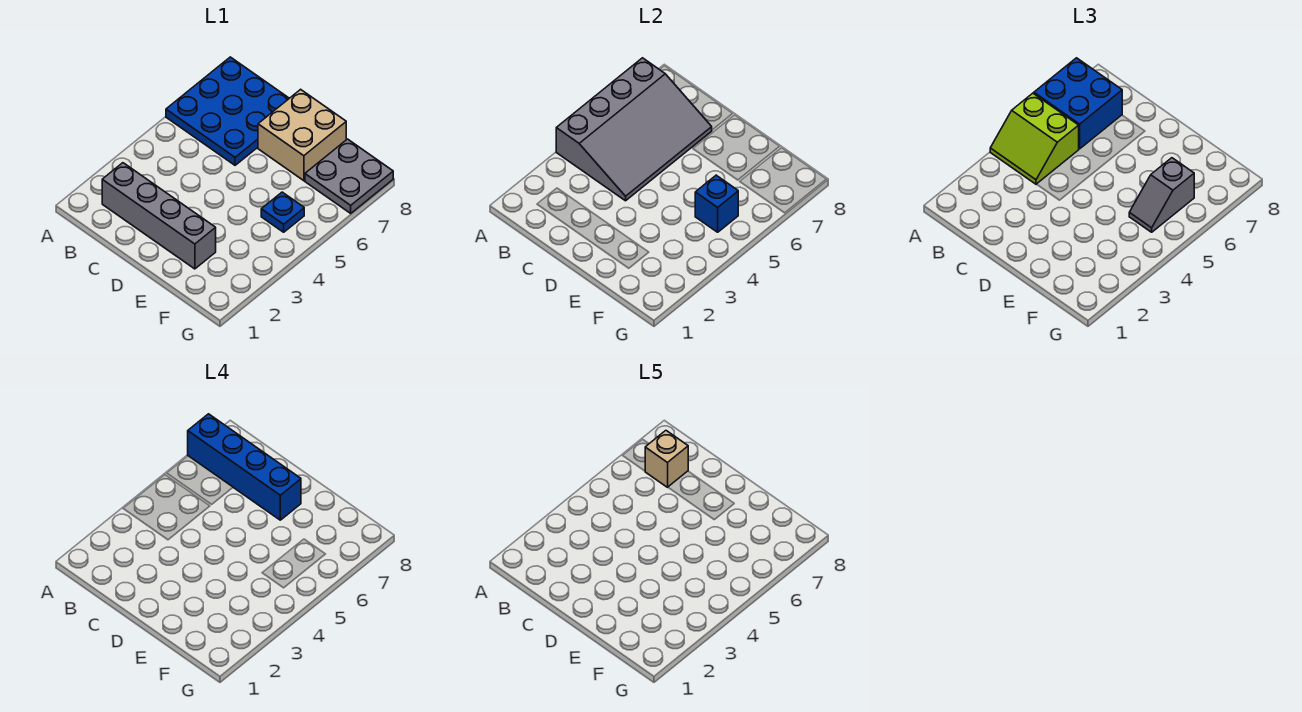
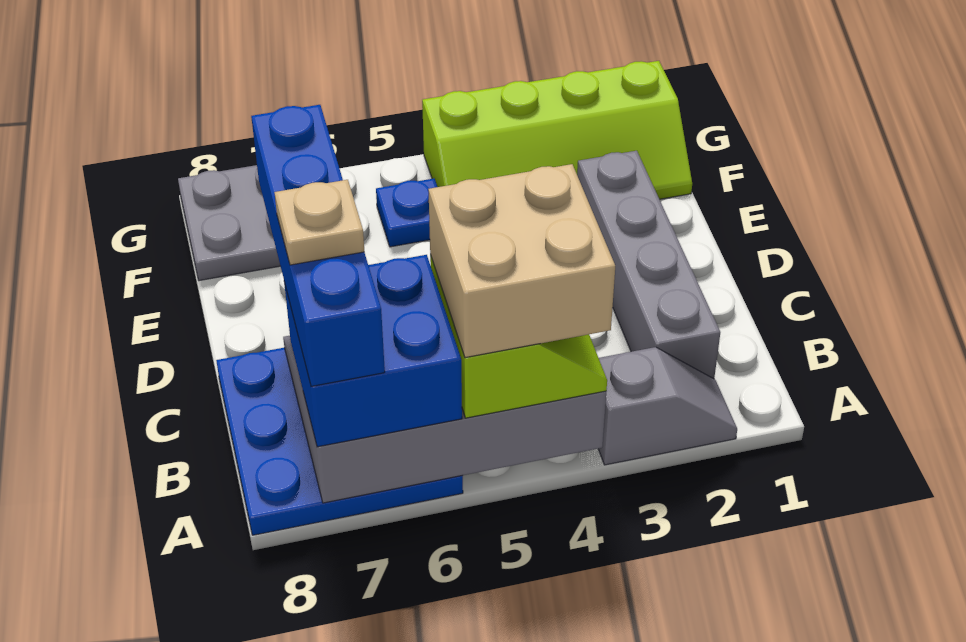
tan 1x1 brick [645,431,688,487] -> tan 1x1 plate [274,180,364,265]
tan 2x2 brick [258,89,346,181] -> tan 2x2 brick moved to [428,164,615,358]
none -> lime 2x4 slope [422,61,692,199]
blue 1x1 brick [695,175,738,232] -> none
grey 1x2 slope [1129,158,1194,232] -> grey 1x2 slope moved to [598,347,737,465]

